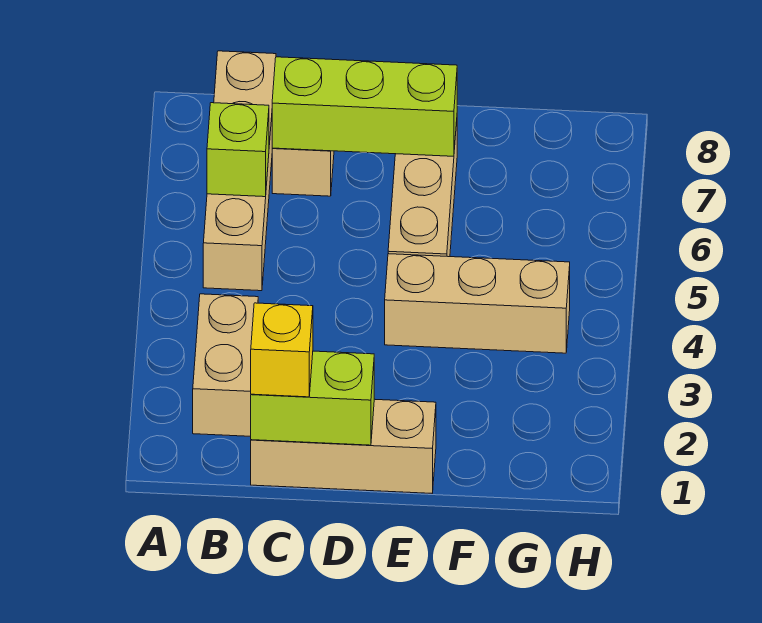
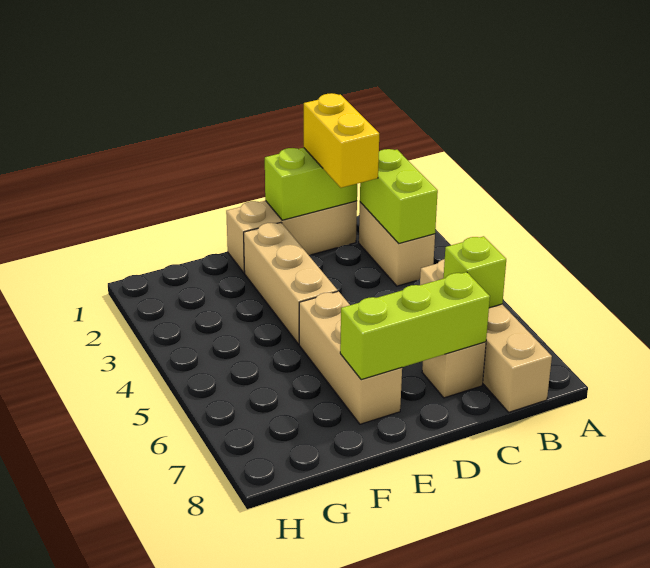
none -> lime 1x2 brick [360,149,438,243]
yellow 1x1 brick [251,303,313,397] -> yellow 1x2 brick [304,93,379,188]
tan 1x3 brick [385,254,570,353] -> tan 1x3 brick turned to [244,223,338,344]

